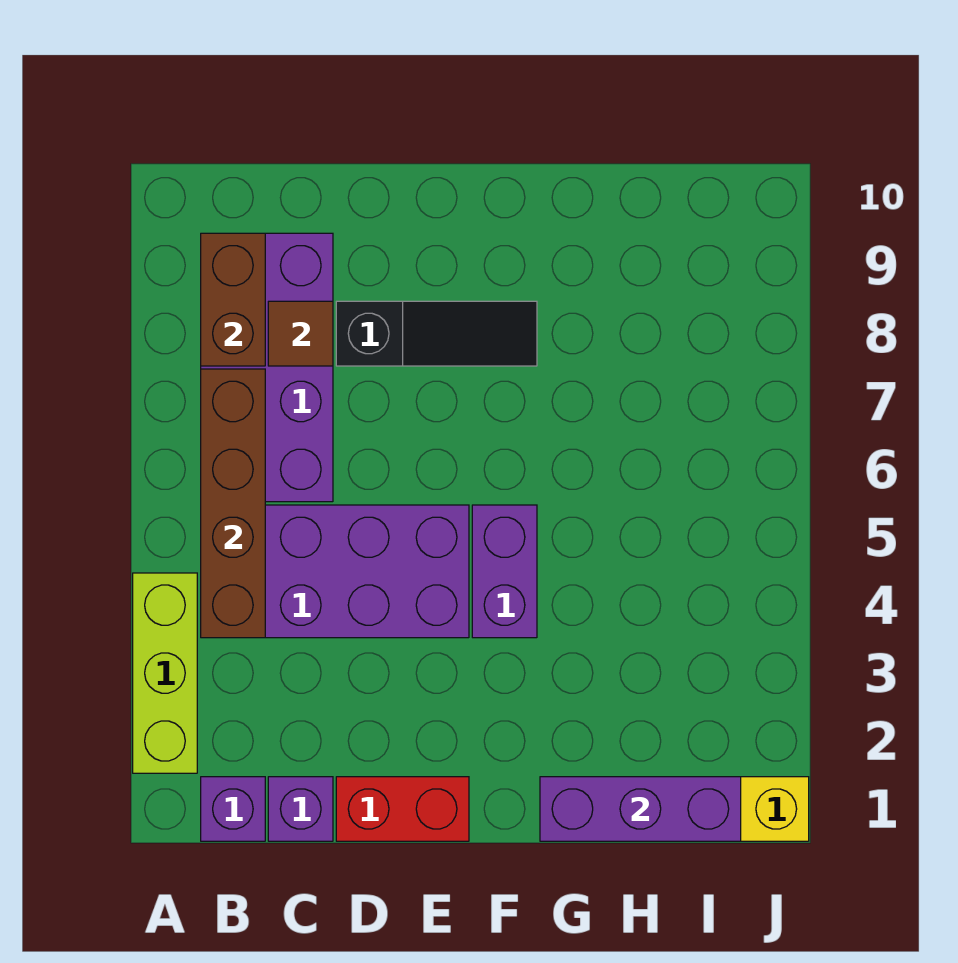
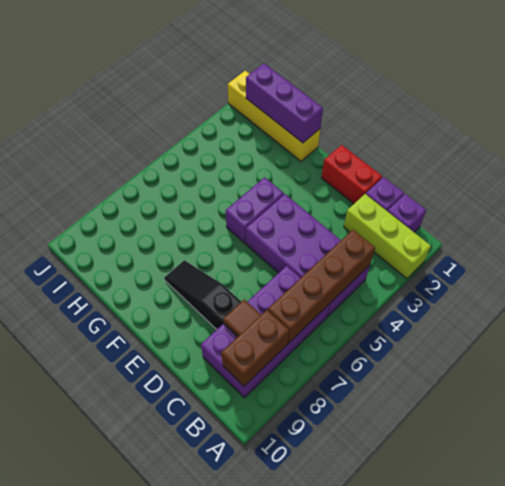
lime 1x3 brick [133,573,197,773] -> lime 1x3 brick turned to [344,194,431,279]

